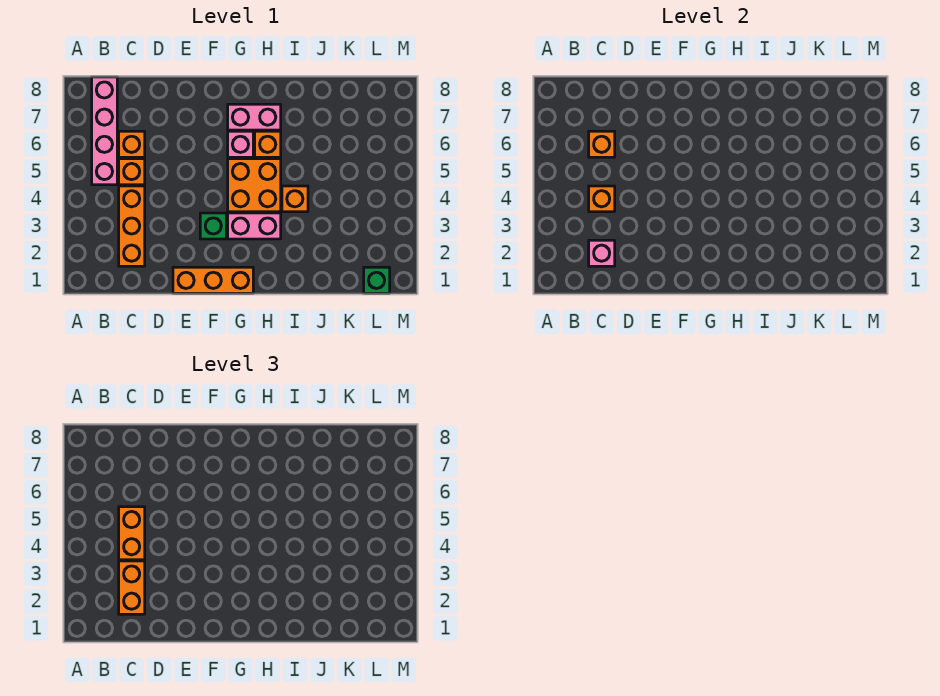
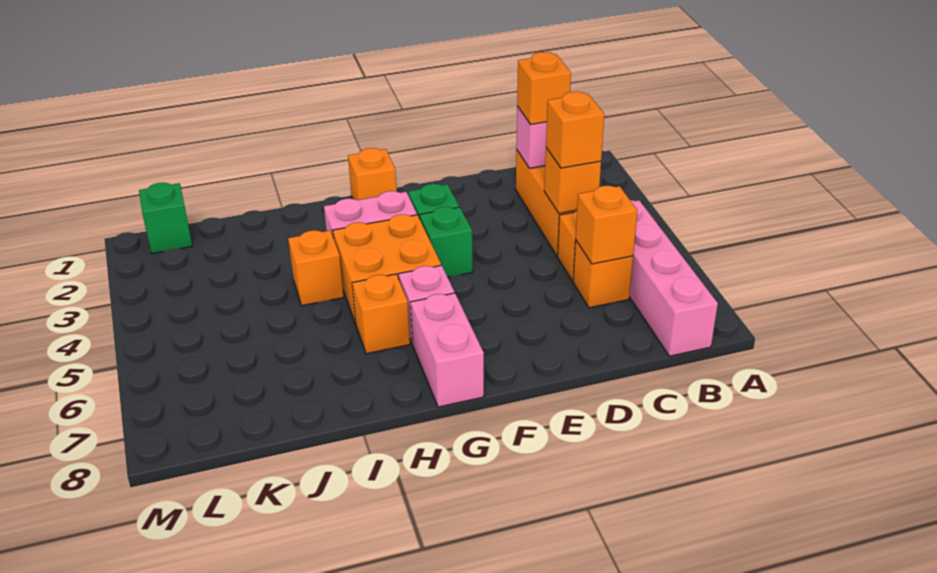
orange 1x2 brick [119,561,145,614] -> orange 1x1 brick [517,52,571,125]
orange 1x2 brick [119,507,145,560] -> orange 1x1 brick [546,92,604,168]
orange 1x3 brick [173,267,253,293] -> orange 1x1 brick [348,148,397,200]
none -> green 1x1 brick [420,207,473,277]
pink 1x2 brick [228,104,281,130] -> pink 1x2 brick turned to [411,293,484,407]

